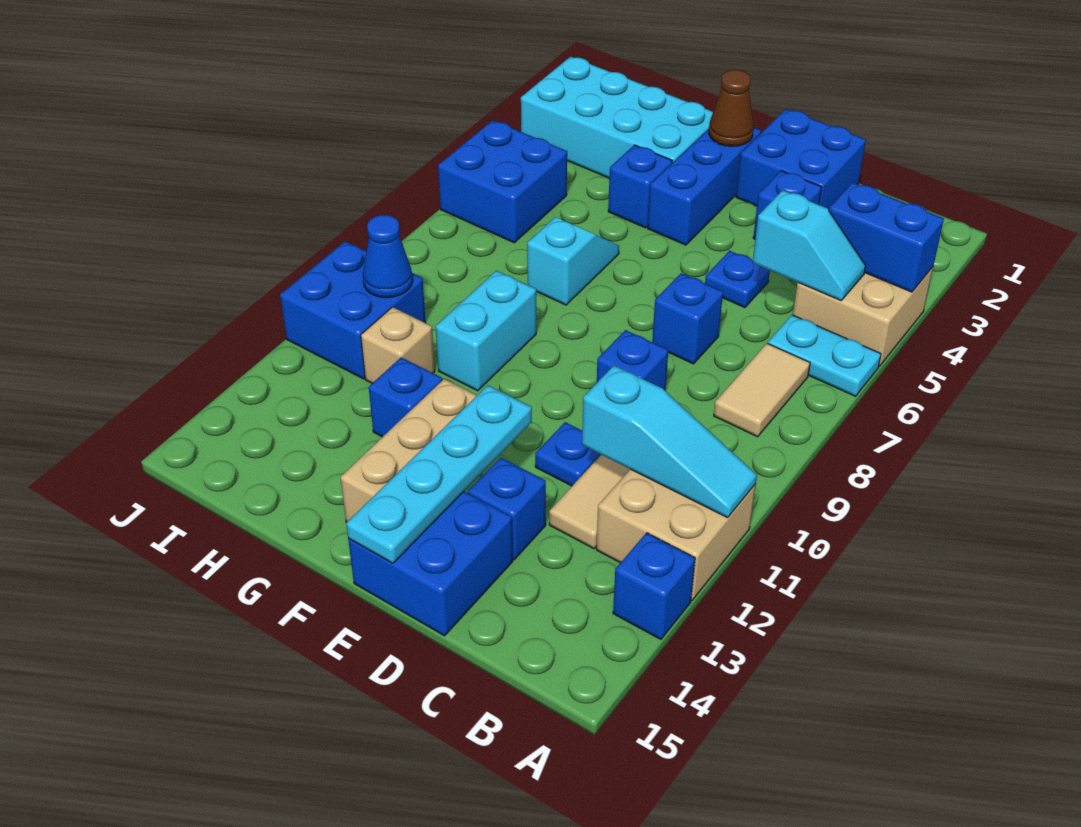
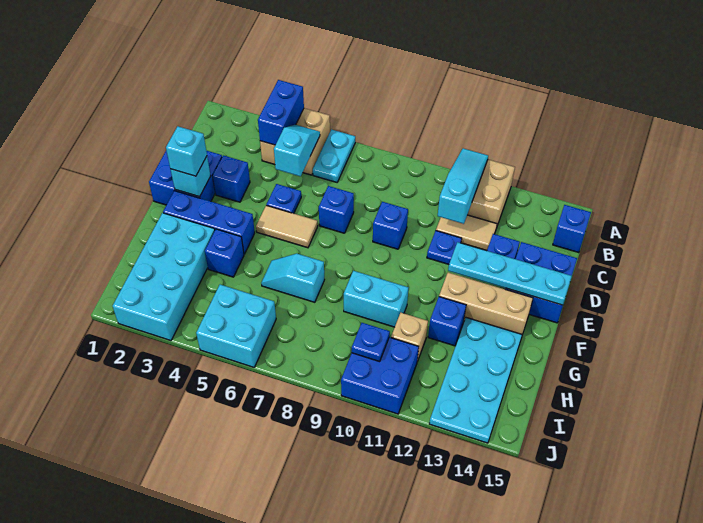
blue 1x1 brick [613,533,695,640] -> blue 1x1 brick moved to [553,205,591,253]
tan 1x2 tile [714,343,810,437] -> tan 1x2 tile moved to [256,205,318,248]
none -> cyan 1x1 brick [171,156,211,197]
none -> cyan 1x1 brick [166,126,207,176]
brown 1x1 cone [709,70,754,146] -> none
none -> cyan 2x4 plate [429,318,522,443]
blue 2x2 brick [438,120,567,243] -> cyan 2x2 brick [196,285,276,367]
blue 1x1 cone [363,215,413,298] -> blue 1x1 plate [352,323,390,362]

